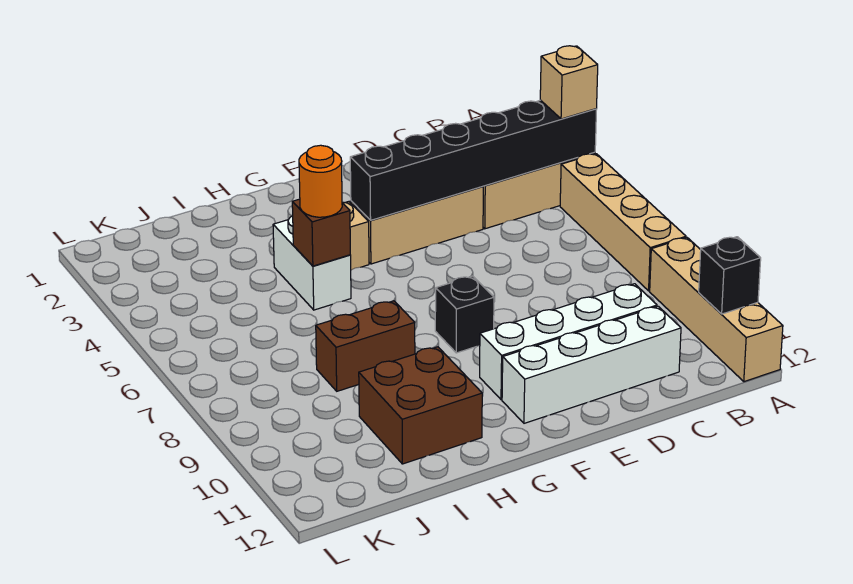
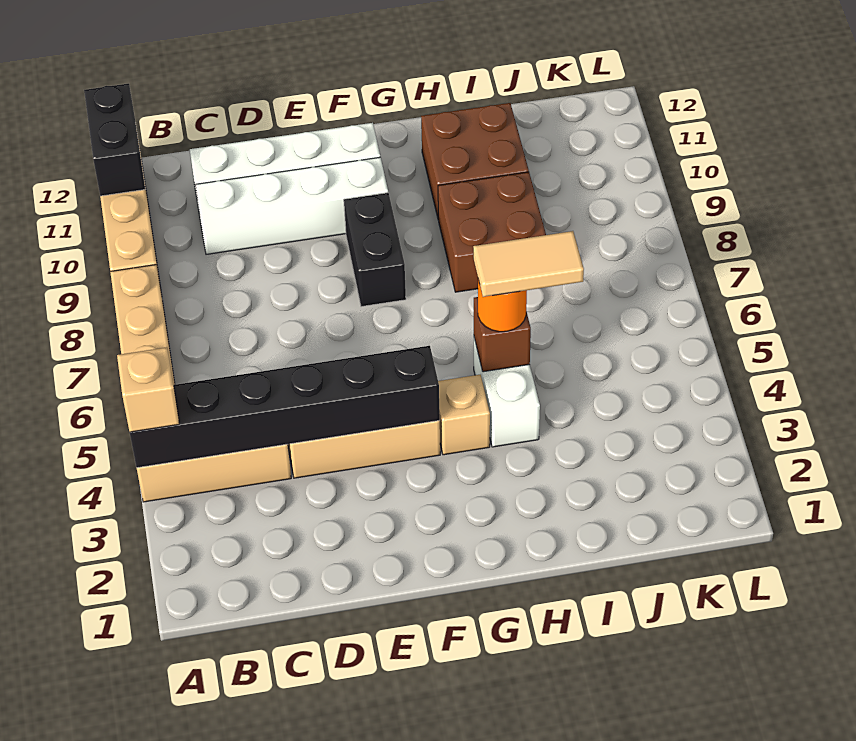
black 1x1 brick [699,237,761,314] -> black 1x2 brick [84,84,145,196]
black 1x1 brick [435,276,494,353] -> black 1x2 brick [344,193,406,307]
none -> tan 1x2 tile [473,231,584,297]
brown 1x2 brick [316,301,415,391] -> brown 2x2 brick [438,172,546,292]

